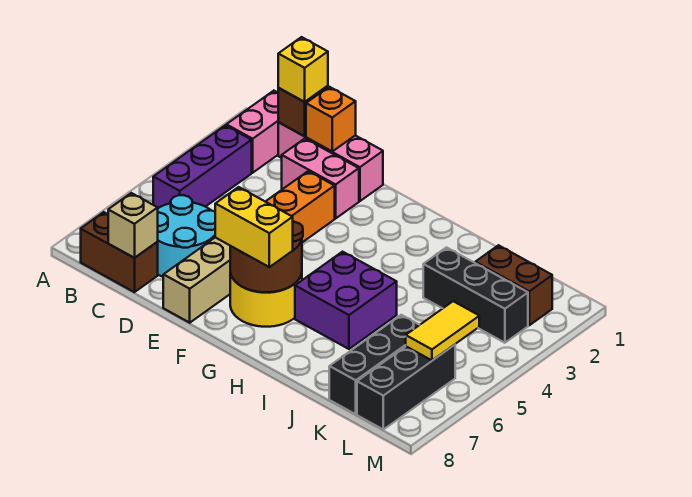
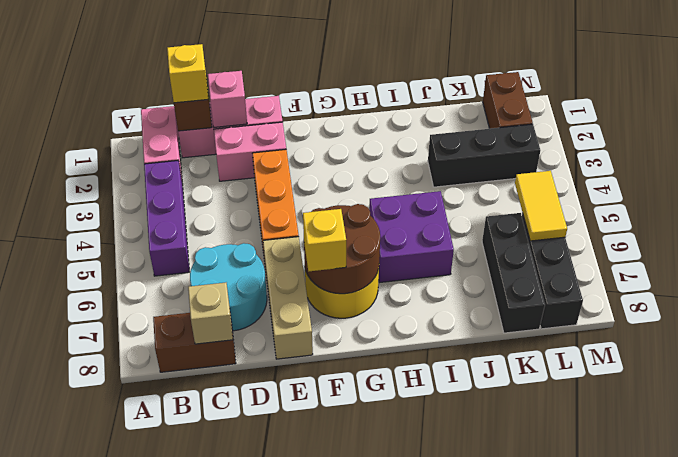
orange 1x1 brick [306,87,356,151] -> pink 1x1 brick [208,71,247,127]
yellow 1x2 brick [215,187,293,267] -> yellow 1x1 brick [303,209,346,271]
brown 1x2 brick [475,245,552,325] -> brown 1x2 brick turned to [483,72,533,129]

